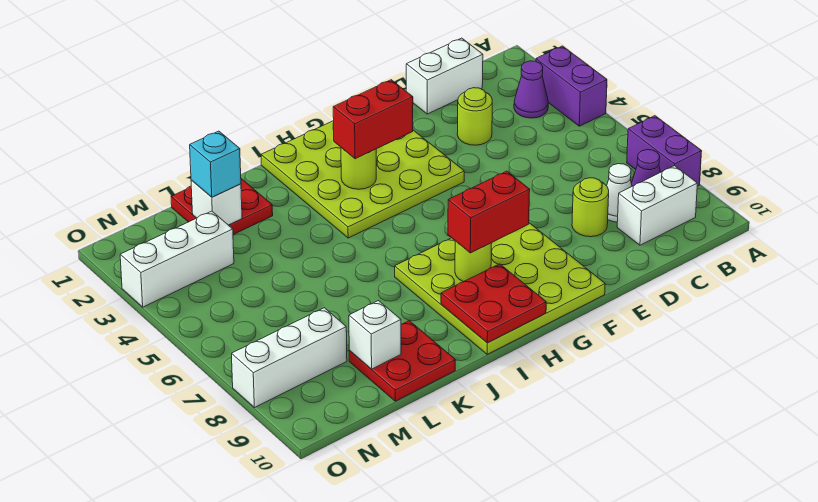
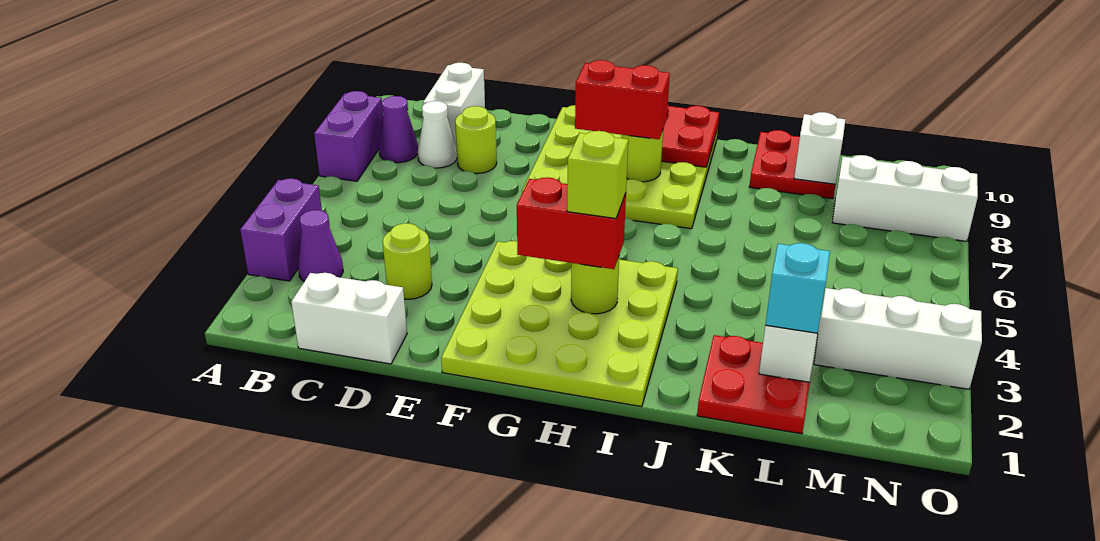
white 1x2 brick [617,166,697,245] -> white 1x2 brick turned to [423,63,485,148]
none -> lime 1x1 brick [567,131,628,219]

